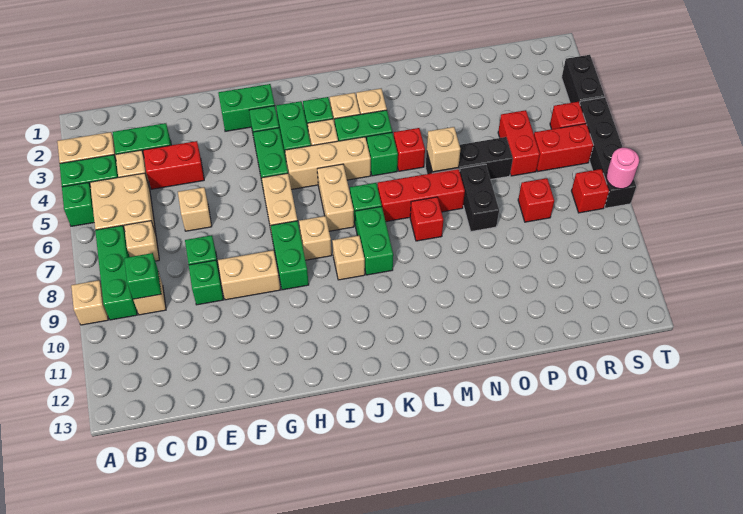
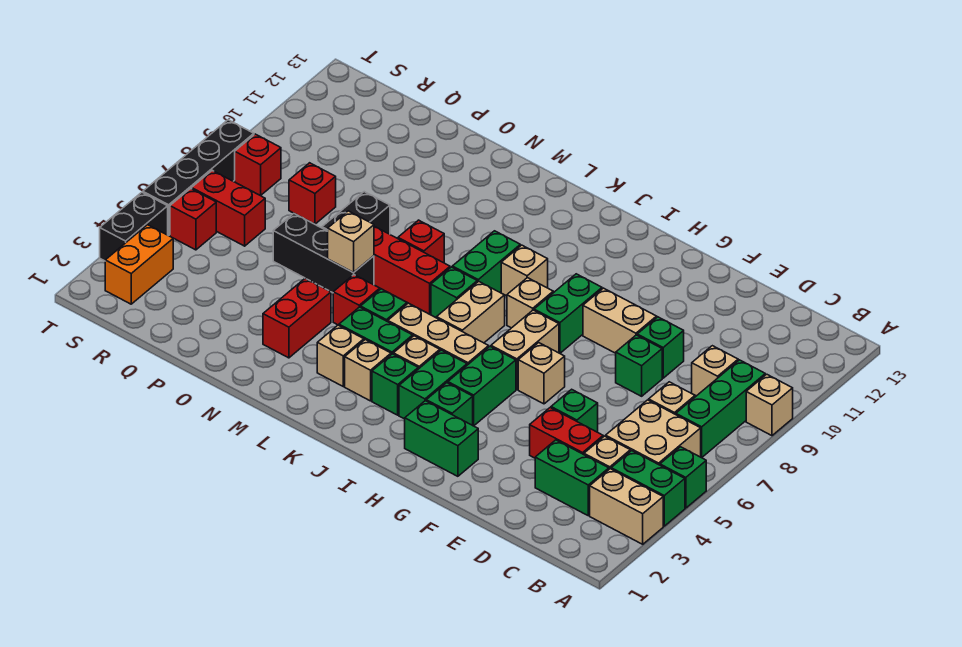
green 1x1 brick [124,253,161,299] -> green 1x1 brick moved to [551,389,598,432]
tan 1x1 brick [178,187,212,231] -> tan 1x1 brick moved to [518,343,565,404]
red 1x2 brick [498,110,540,176] -> red 1x2 brick moved to [263,278,331,358]
none -> orange 1x2 brick [105,225,173,304]
pink 1x1 round brick [606,148,639,189] -> none

